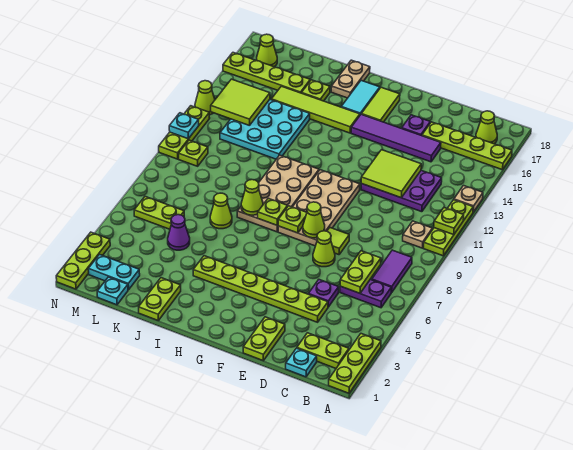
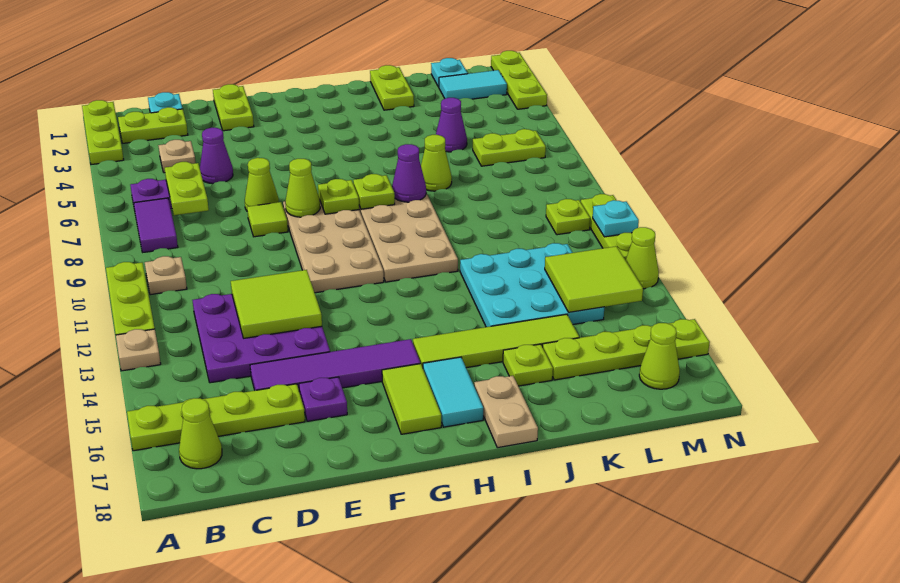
lime 1x1 plate [434,208,464,235] -> none
none -> tan 1x1 plate [158,140,196,173]
purple 2x3 plate [361,170,442,212] -> purple 3x3 plate [193,294,330,383]
lime 1x6 plate [193,256,328,322] -> none
purple 1x1 plate [309,280,339,307] -> purple 1x1 cone [200,128,233,184]
lime 1x1 cone [241,180,263,215] -> purple 1x1 cone [392,144,426,202]
cyan 1x2 plate [88,255,140,290] -> cyan 1x2 tile [439,70,507,99]

